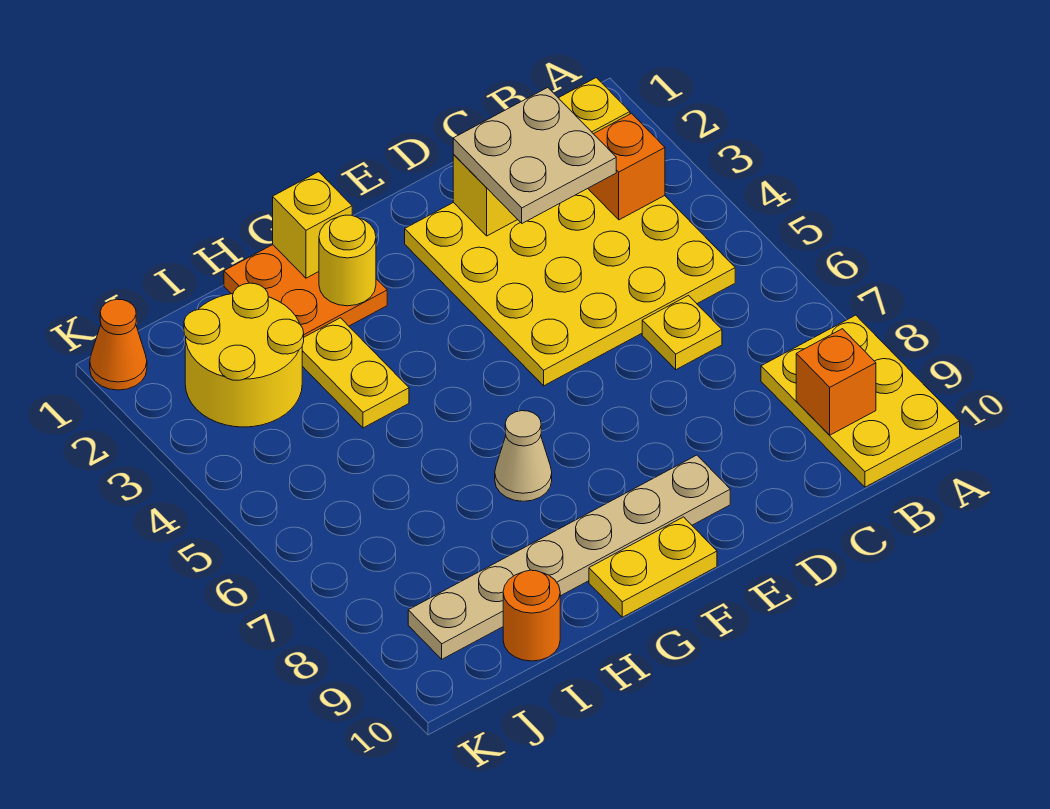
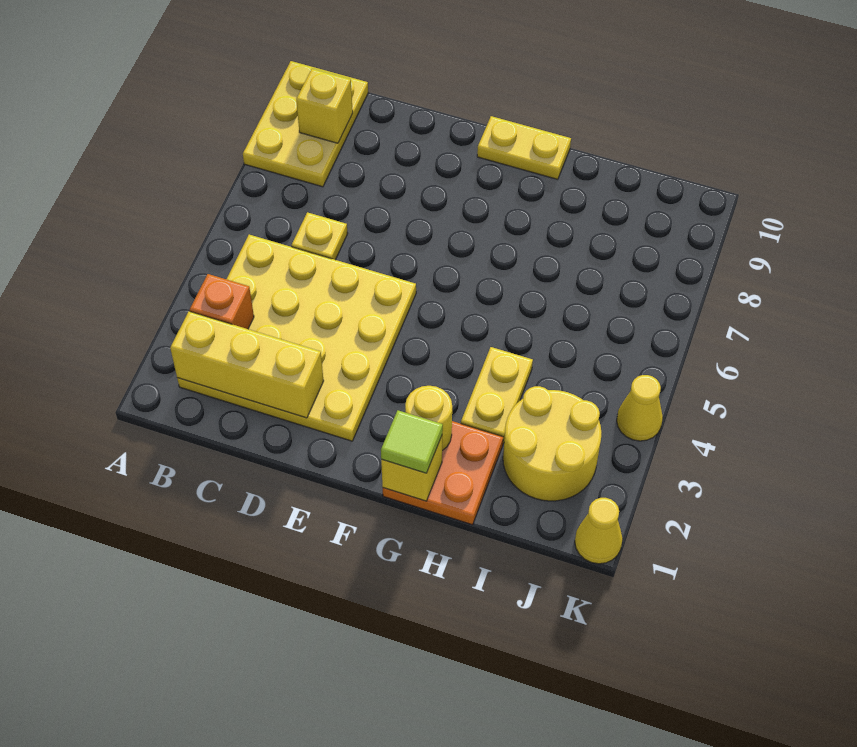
orange 1x1 brick [796,329,876,435] -> yellow 1x1 brick [296,69,353,143]
tan 2x2 plate [453,87,616,223] -> none
tan 1x6 plate [408,455,730,659] -> none
none -> lime 1x1 tile [381,410,443,473]
tan 1x1 cone [495,411,552,501] -> none
orange 1x1 round brick [503,570,560,661] -> none
orange 1x1 cone [90,299,147,390] -> yellow 1x1 cone [575,498,623,564]
none -> yellow 1x1 cone [617,375,663,441]

